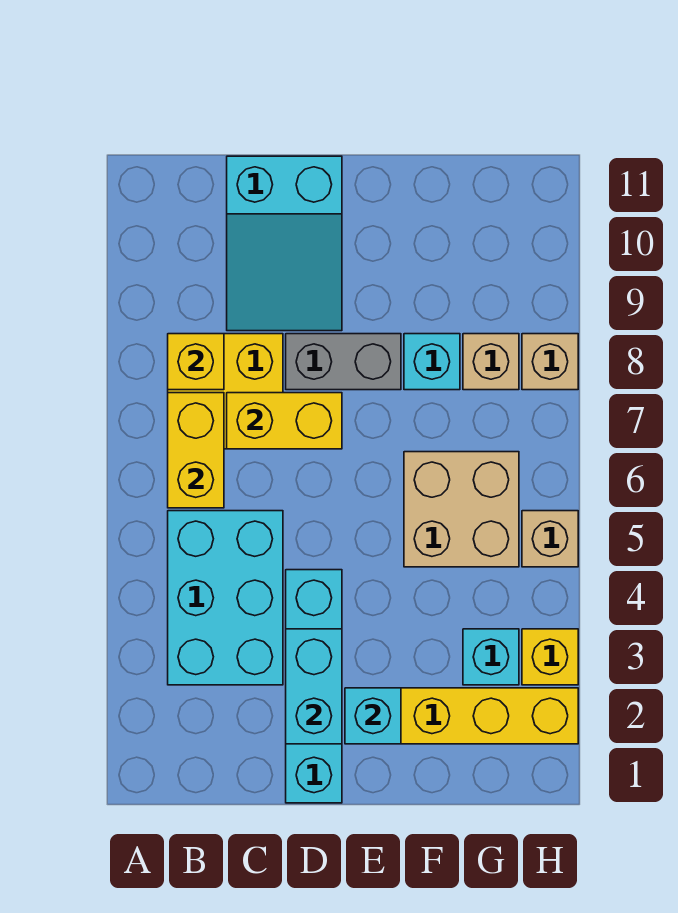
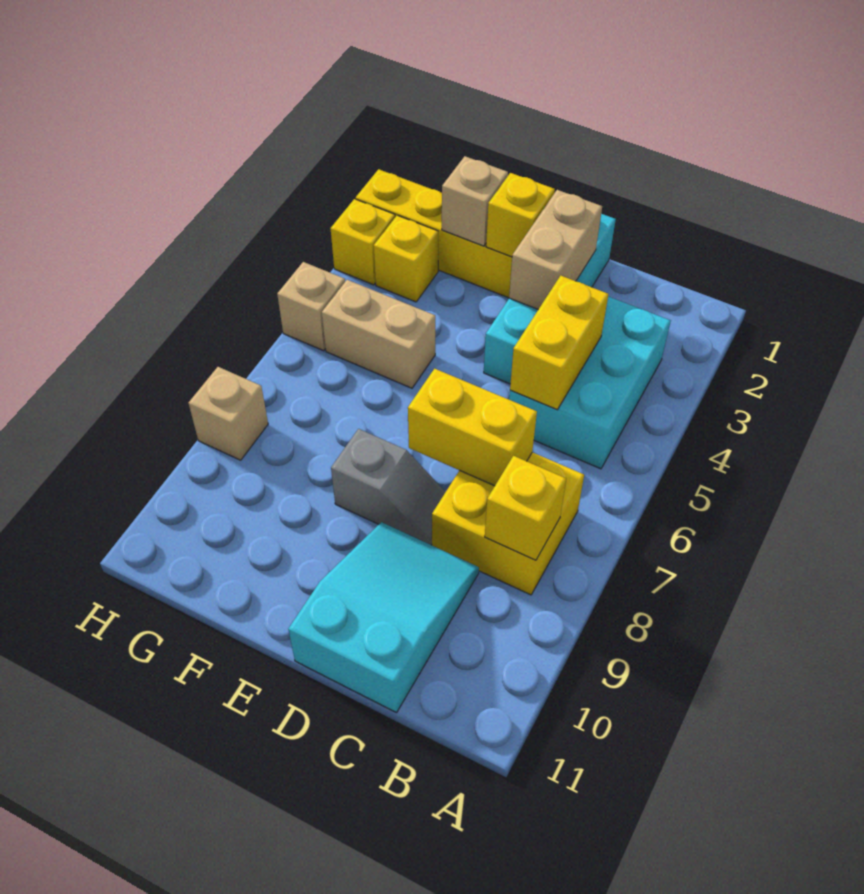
yellow 1x2 brick [168,393,224,508] -> yellow 1x2 brick moved to [510,276,608,410]
cyan 1x2 brick [286,629,342,744] -> tan 1x2 brick [509,190,602,309]
grey 1x2 brick [286,334,401,390] -> grey 1x2 slope [331,429,445,545]
cyan 1x1 brick [345,688,401,744] -> yellow 1x1 brick [486,173,555,257]
tan 2x2 brick [404,452,519,567] -> tan 1x2 brick [322,280,435,388]
cyan 1x1 brick [404,334,460,390] -> none
cyan 1x1 brick [463,629,519,685] -> yellow 1x1 brick [374,215,438,302]
tan 1x1 brick [463,334,519,390] -> tan 1x1 brick moved to [442,156,508,246]

